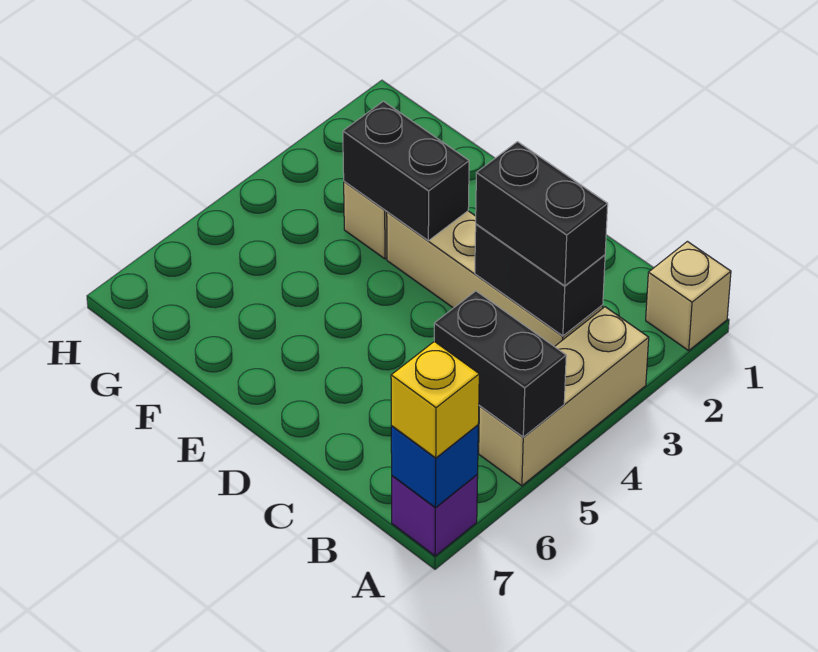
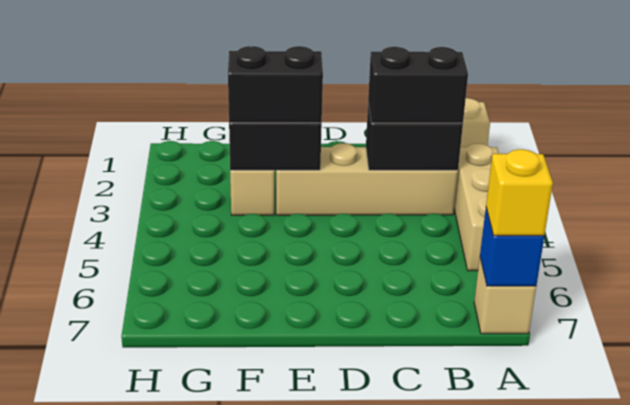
black 1x2 brick [434,291,566,437] -> black 1x2 brick moved to [228,46,323,123]
purple 1x1 brick [392,475,478,556] -> tan 1x1 brick [474,259,536,334]

